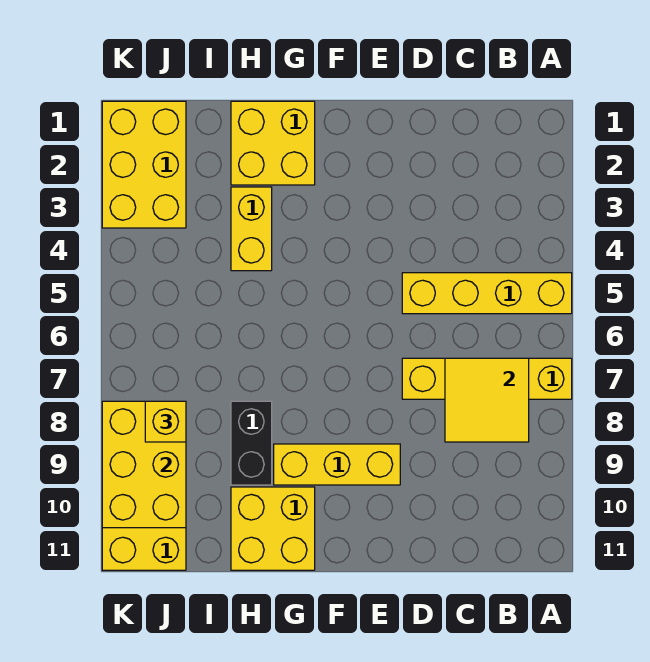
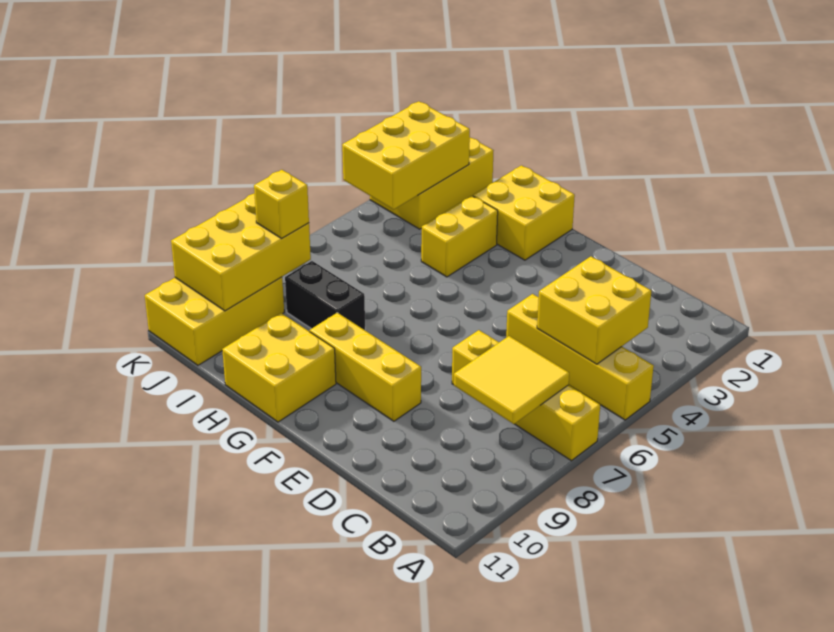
none -> yellow 2x2 brick [537,256,651,364]
black 1x2 brick [231,401,272,485] -> black 1x2 brick turned to [285,261,365,330]
none -> yellow 2x3 brick [342,101,470,209]

